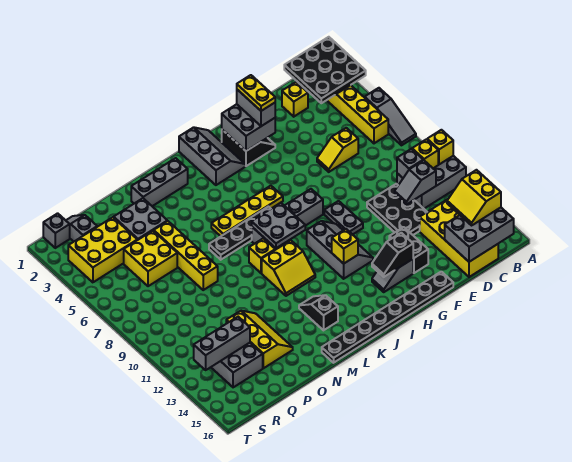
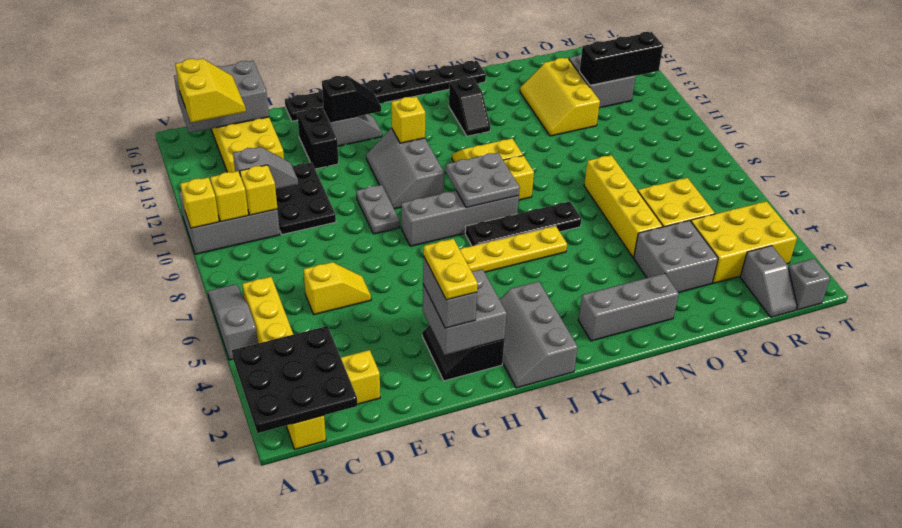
grey 1x1 brick [397,149,423,178] -> yellow 1x1 brick [240,165,277,215]
grey 1x3 brick [194,317,250,370] -> black 1x3 brick [580,32,663,85]

